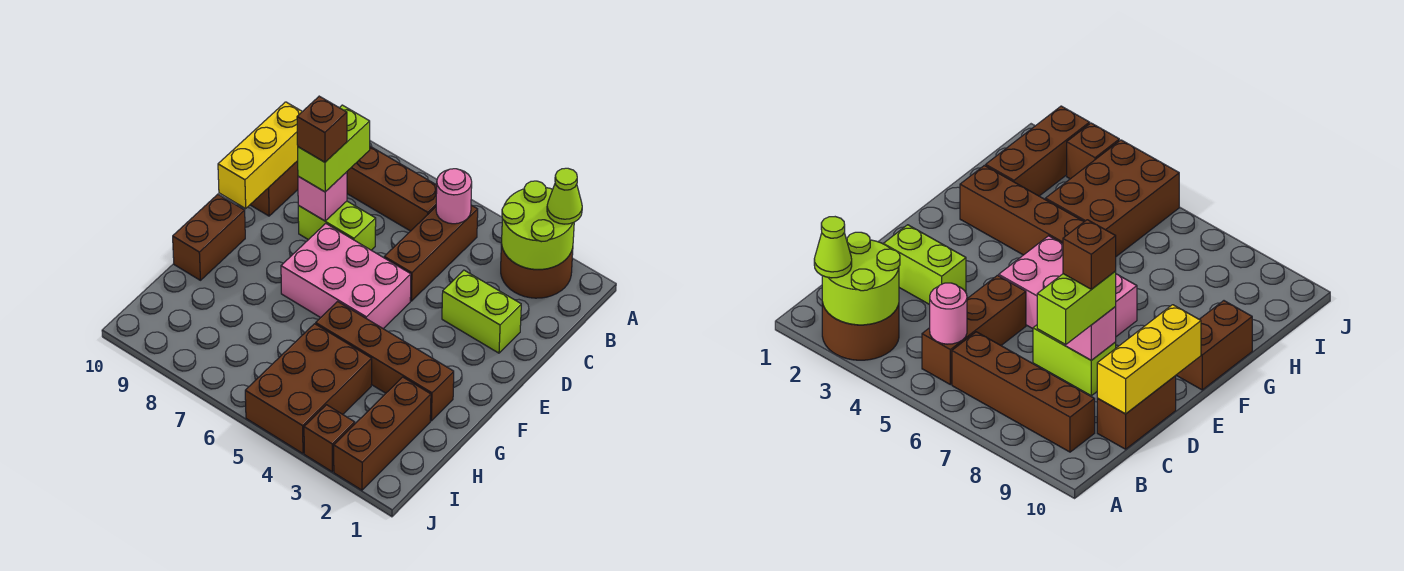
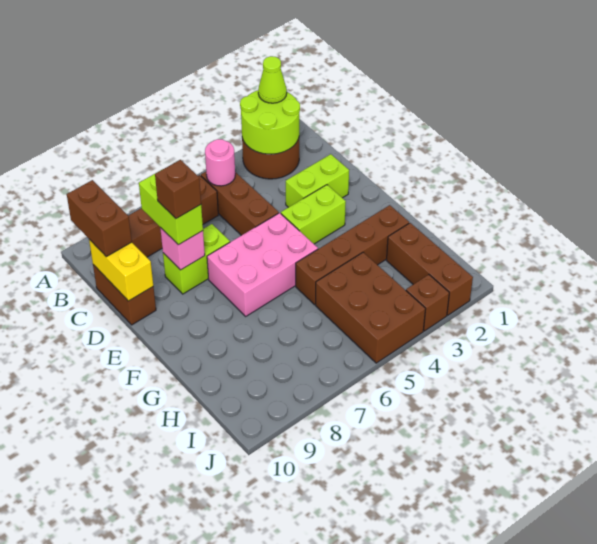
yellow 1x3 brick [218,102,302,208] -> yellow 1x2 brick [89,239,153,301]
none -> lime 1x2 brick [281,185,346,244]
brown 1x2 brick [173,194,245,280] -> brown 1x2 brick moved to [67,180,132,257]

